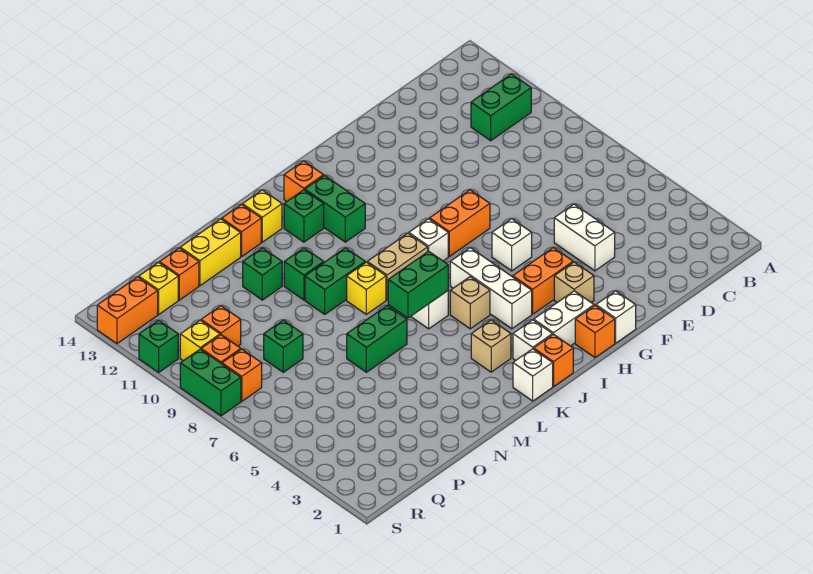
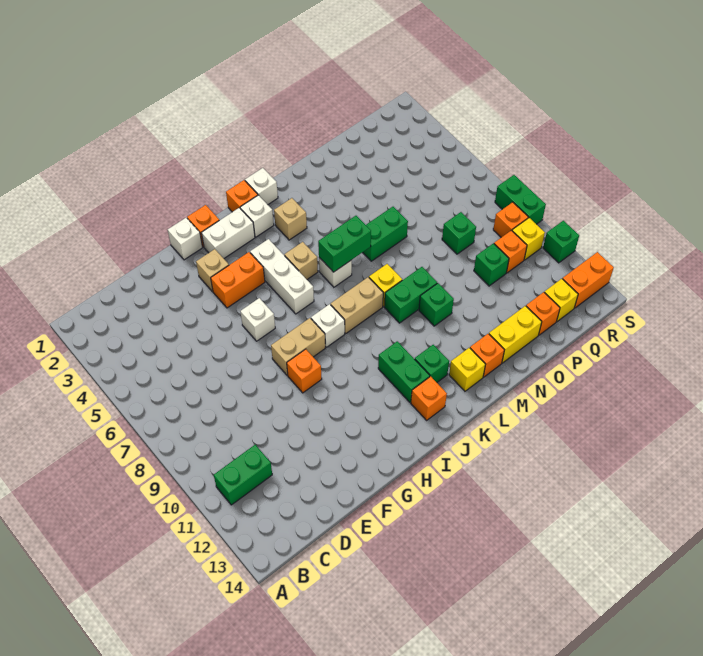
white 1x2 brick [554,204,615,271] -> none
orange 1x2 brick [430,190,490,256] -> tan 1x2 brick [271,318,325,375]
green 1x1 brick [243,248,282,300] -> green 1x1 brick moved to [474,243,509,286]
orange 1x1 brick [222,349,262,401] -> orange 1x1 brick moved to [287,349,322,393]

